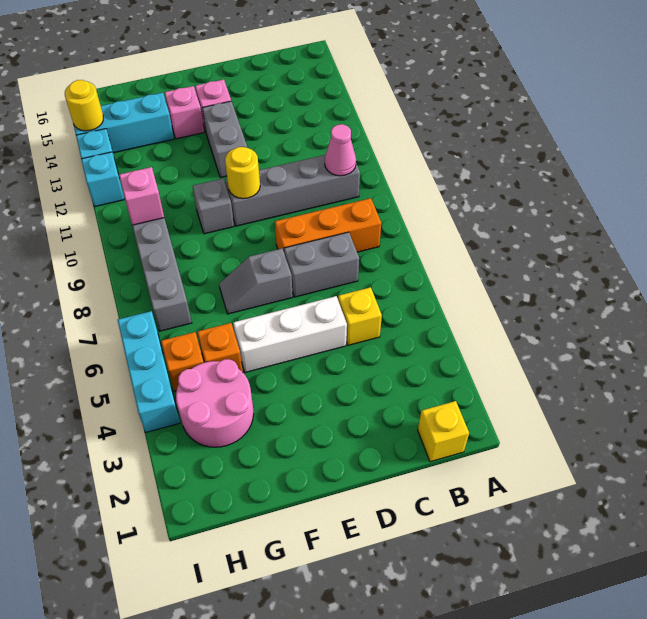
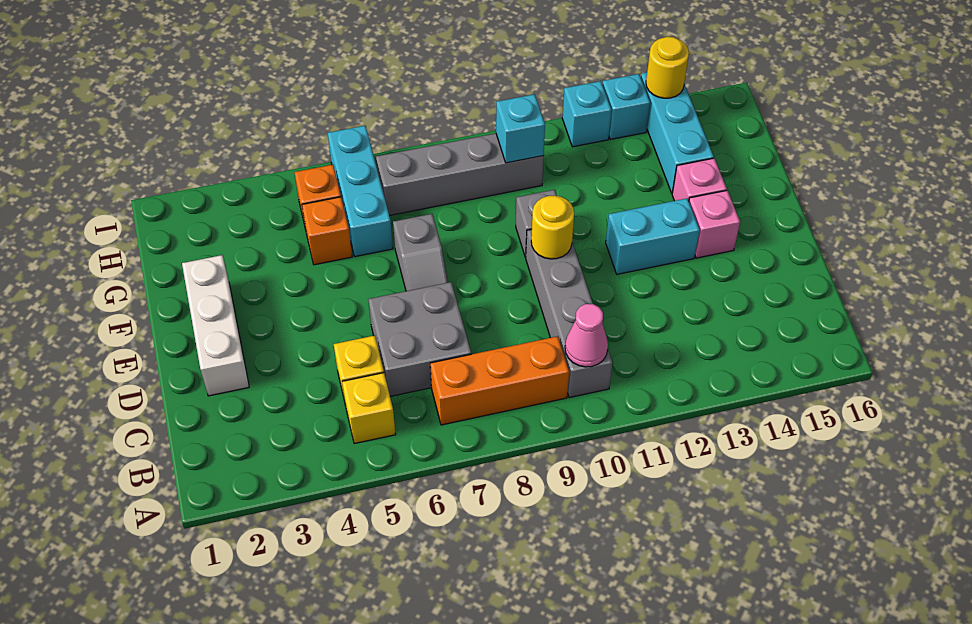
yellow 1x1 brick [418,401,469,462] -> yellow 1x1 brick moved to [342,373,396,444]
orange 1x3 brick [275,198,381,252] -> orange 1x3 brick turned to [430,336,569,425]
grey 1x2 brick [284,232,359,297] -> grey 2x2 brick [368,282,471,396]
white 1x3 brick [233,296,347,372] -> white 1x3 brick moved to [182,255,249,396]
grey 1x2 slope [219,249,293,314] -> grey 1x2 slope turned to [393,214,448,291]
grey 1x2 brick [202,101,247,178] -> cyan 1x2 brick [606,198,700,274]
pink 2x2 round brick [176,359,254,447] -> none
pink 1x1 brick [119,167,164,225] -> cyan 1x1 brick [496,94,545,163]
cyan 1x3 brick [118,311,180,432] -> cyan 1x3 brick turned to [328,126,393,257]

